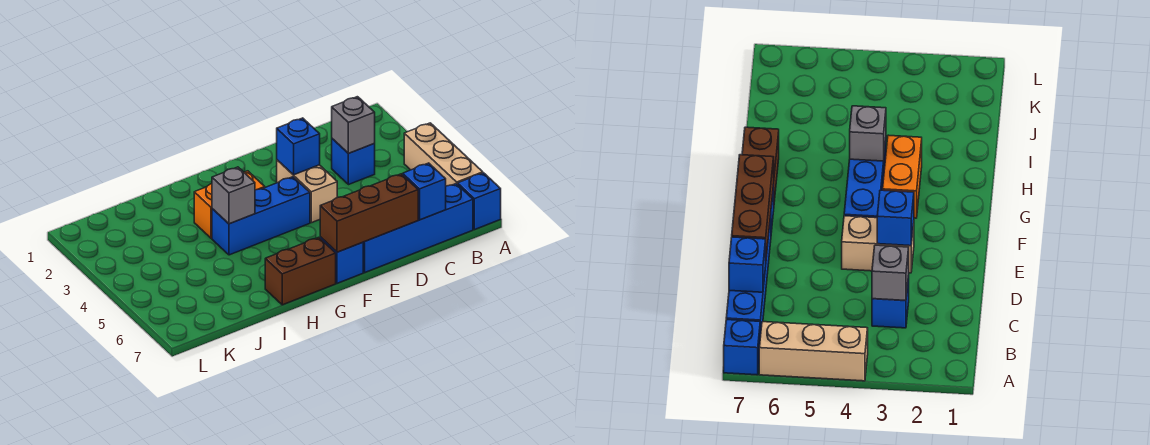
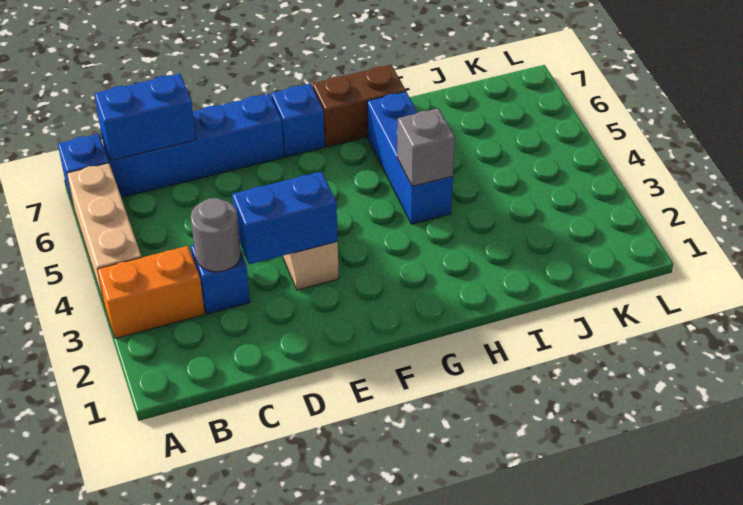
grey 1x1 brick [332,97,375,153] -> grey 1x1 round brick [191,198,241,272]
blue 1x1 brick [403,163,446,220] -> blue 1x2 brick [94,74,196,160]
brown 1x3 brick [320,174,418,252] -> none
blue 1x1 brick [277,118,320,175] -> blue 1x2 brick [232,172,338,264]
blue 1x3 brick [212,177,310,255] -> blue 1x3 brick turned to [367,92,453,224]
orange 1x2 brick [194,171,265,238] -> orange 1x2 brick moved to [97,246,205,338]

